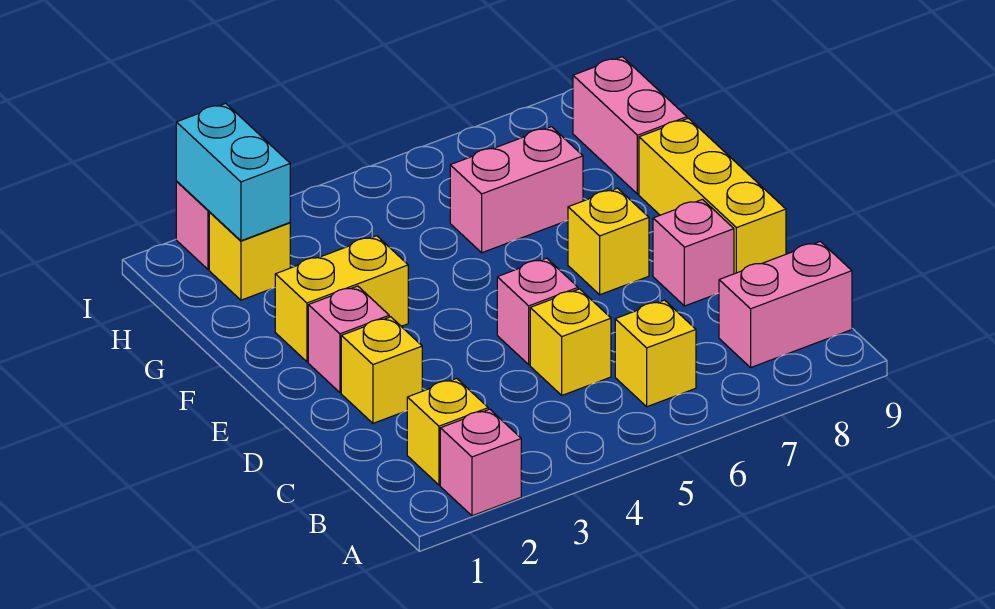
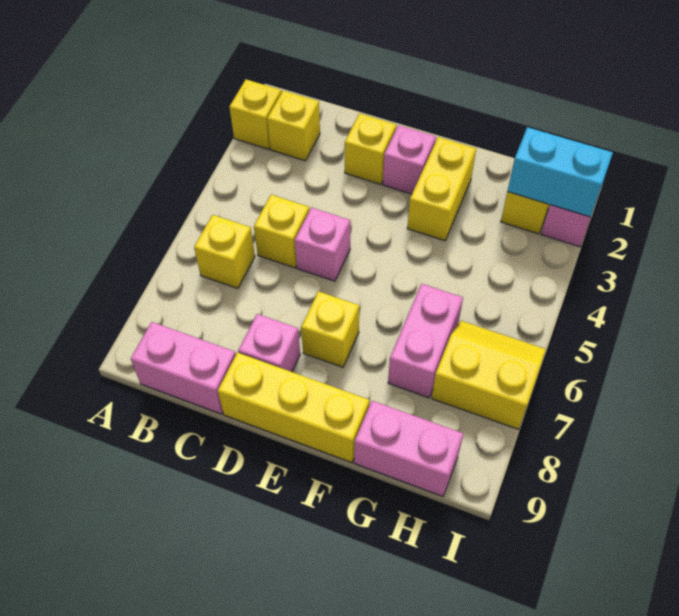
pink 1x1 brick [440,409,521,516] -> yellow 1x1 brick [229,80,281,149]
pink 1x2 brick [719,242,852,367] -> pink 1x2 brick turned to [131,322,236,414]
none -> yellow 2x2 slope [432,321,546,429]

